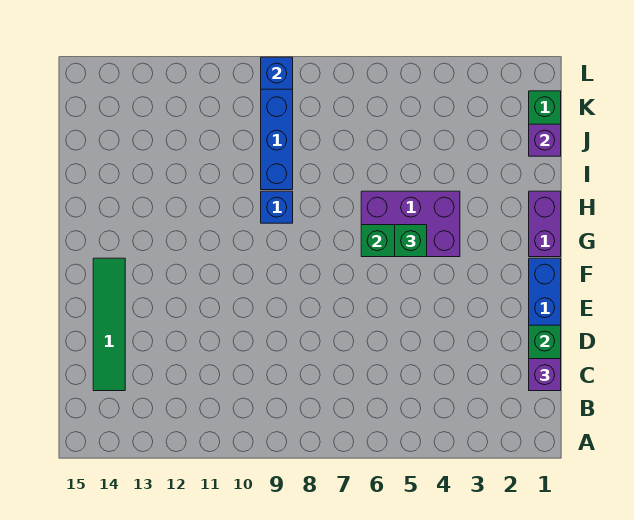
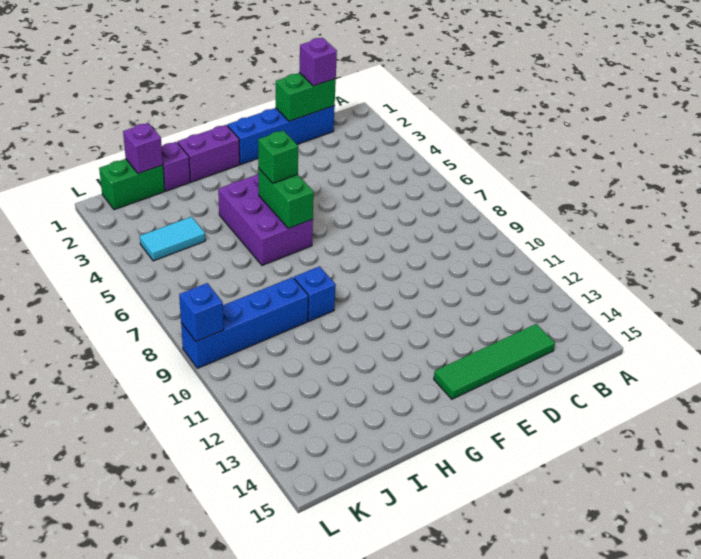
none -> purple 1x1 brick [162,142,190,191]
none -> cyan 1x2 tile [140,217,205,261]

